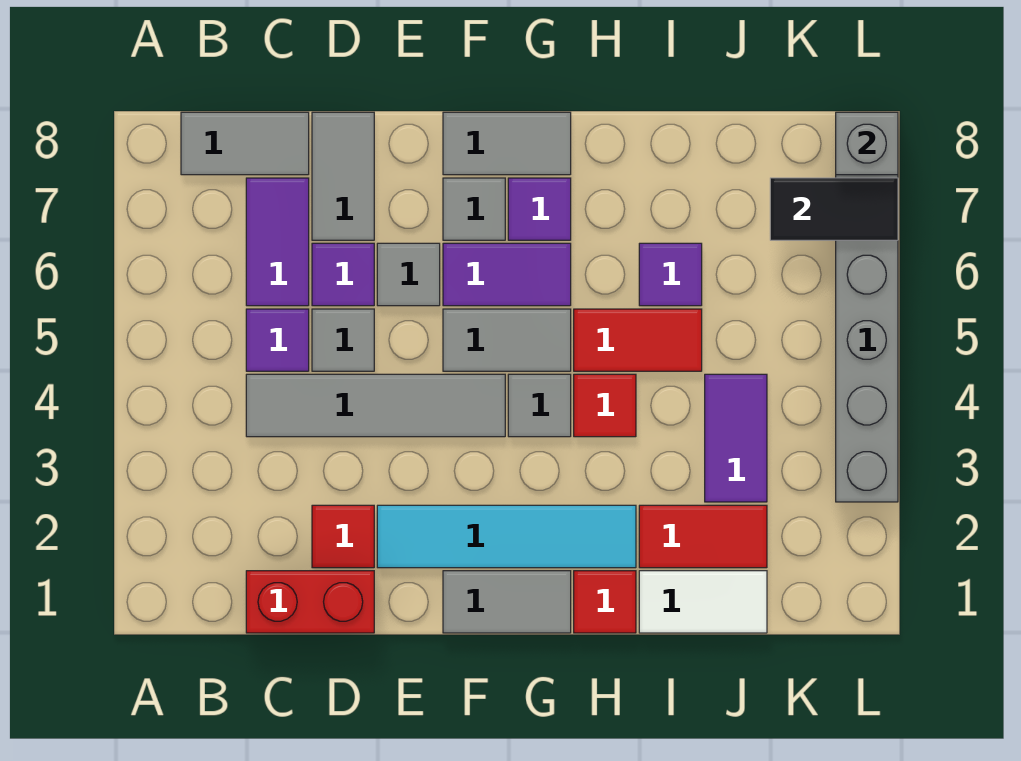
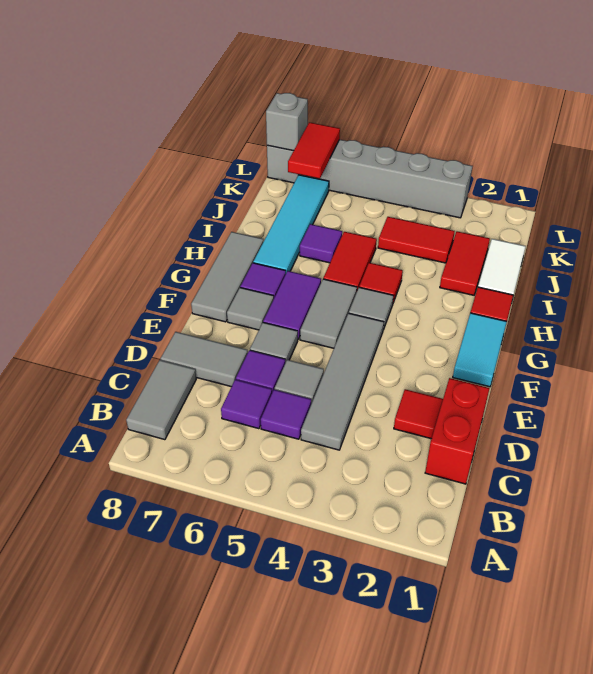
purple 1x2 tile [246,178,309,306] -> purple 1x1 tile [221,380,272,429]
cyan 1x4 tile [377,505,636,568] -> cyan 1x4 tile moved to [253,175,329,272]
grey 1x2 tile [443,571,571,633] -> cyan 1x2 tile [453,313,507,387]
grey 1x2 tile [443,112,571,175] -> grey 1x3 tile [191,232,263,322]
purple 1x2 tile [705,374,767,502] -> red 1x2 tile [378,217,455,263]
black 1x2 tile [770,178,898,240] -> red 1x2 tile [288,122,340,179]

